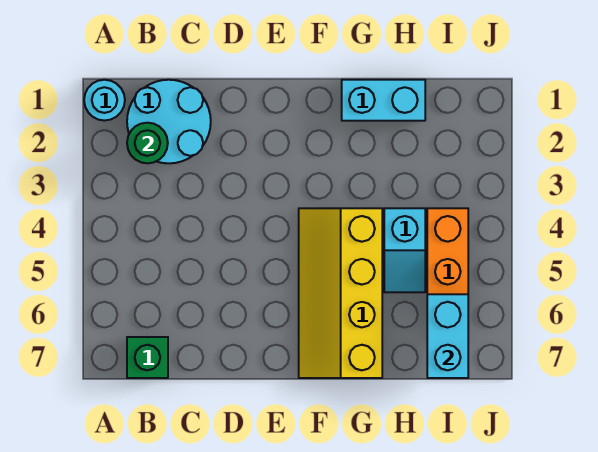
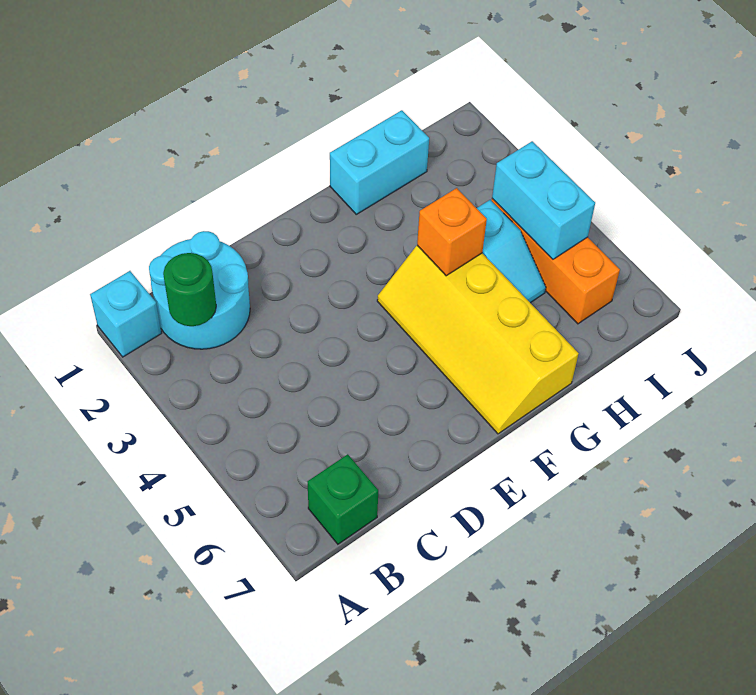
cyan 1x1 round brick [84,80,125,121] -> cyan 1x1 brick [90,271,161,357]
none -> orange 1x1 brick [417,188,487,276]
cyan 1x2 brick [427,294,468,378] -> cyan 1x2 brick moved to [492,141,595,259]

